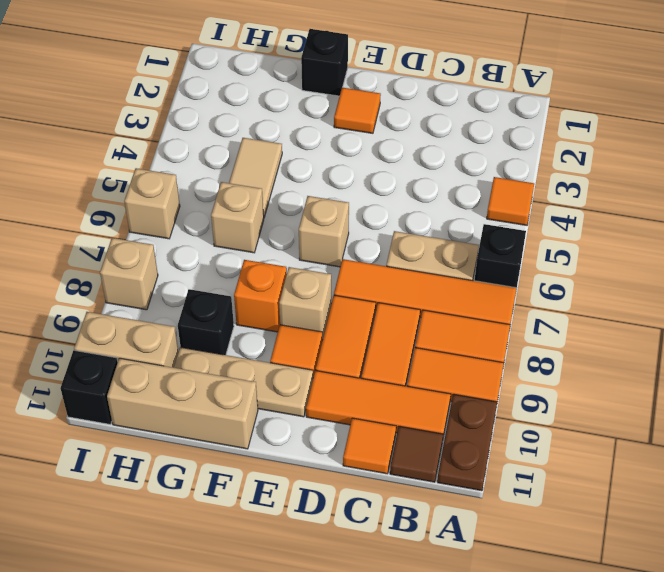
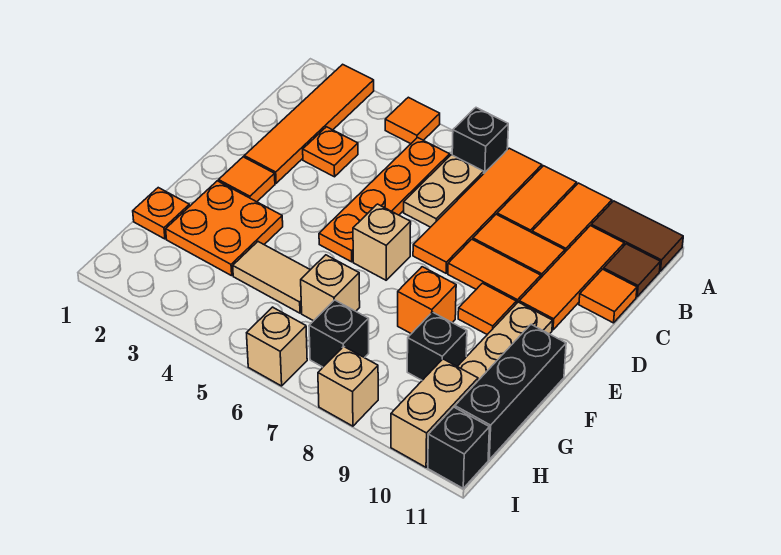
none -> orange 1x4 tile [244,64,374,183]
brown 1x2 plate [437,394,497,491] -> brown 1x2 tile [591,201,683,271]
none -> orange 1x4 plate [319,138,450,262]
none -> orange 1x1 plate [303,127,358,177]
tan 1x1 brick [279,267,331,339] -> none
black 1x1 brick [301,29,348,96] -> black 1x1 brick moved to [309,300,369,367]
none -> orange 2x2 plate [166,181,283,276]
tan 1x3 brick [107,358,258,449] -> black 1x3 brick [455,325,566,459]
none -> orange 1x1 plate [133,188,190,239]

